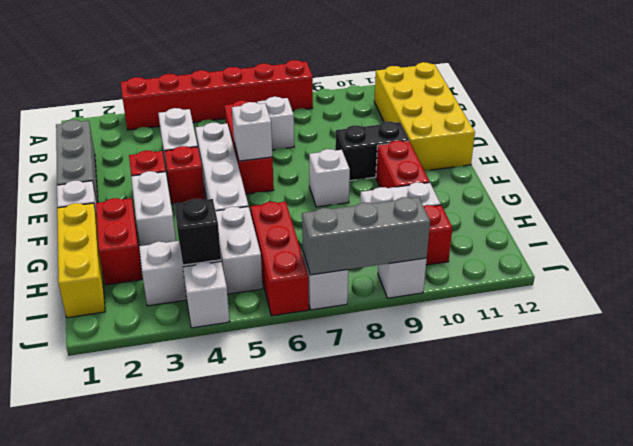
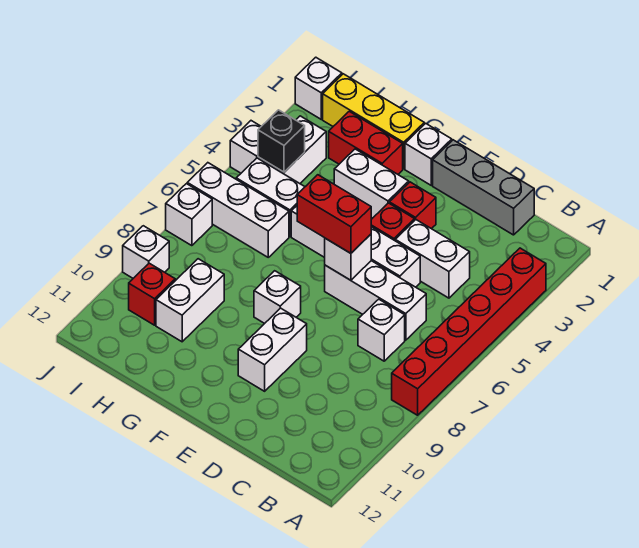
yellow 2x4 brick [374,62,475,171] -> none
red 1x3 brick [225,101,274,194] -> white 1x3 brick [325,261,426,340]
black 1x2 brick [335,121,409,181] -> white 1x2 brick [238,308,307,391]
red 1x2 brick [376,141,429,188] -> red 1x2 brick moved to [297,175,371,253]
red 1x3 brick [251,202,309,316] -> white 1x3 brick [187,163,289,257]
none -> white 1x1 brick [295,57,342,119]
grey 1x3 brick [302,197,430,275] -> none

